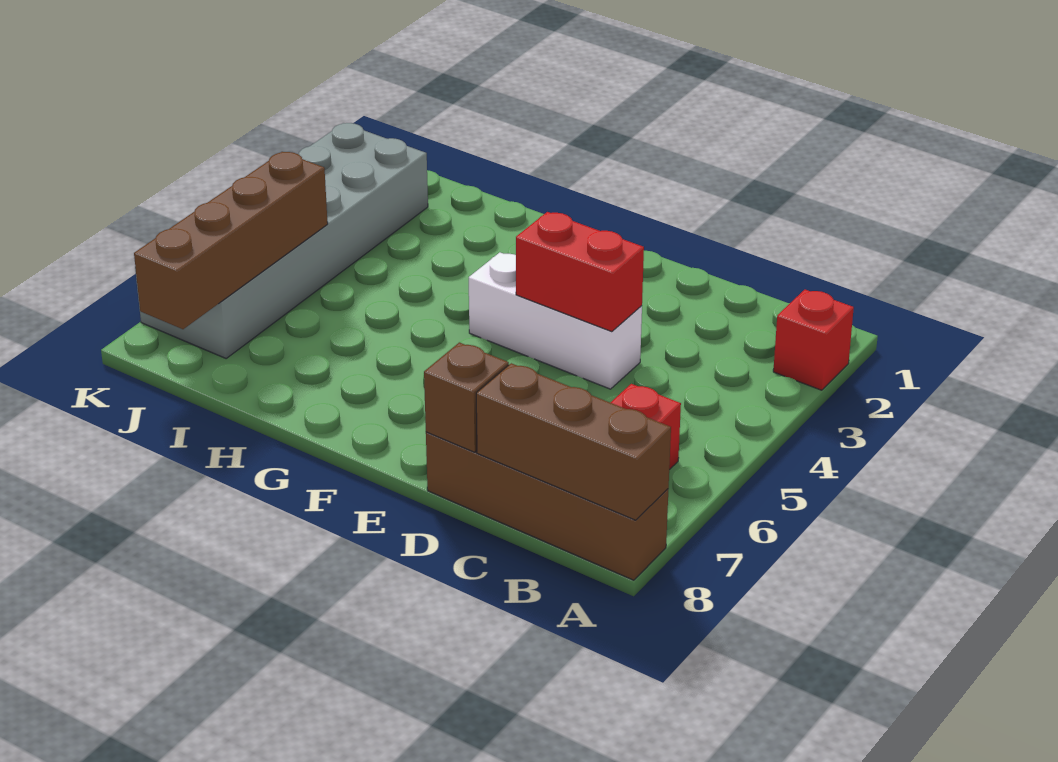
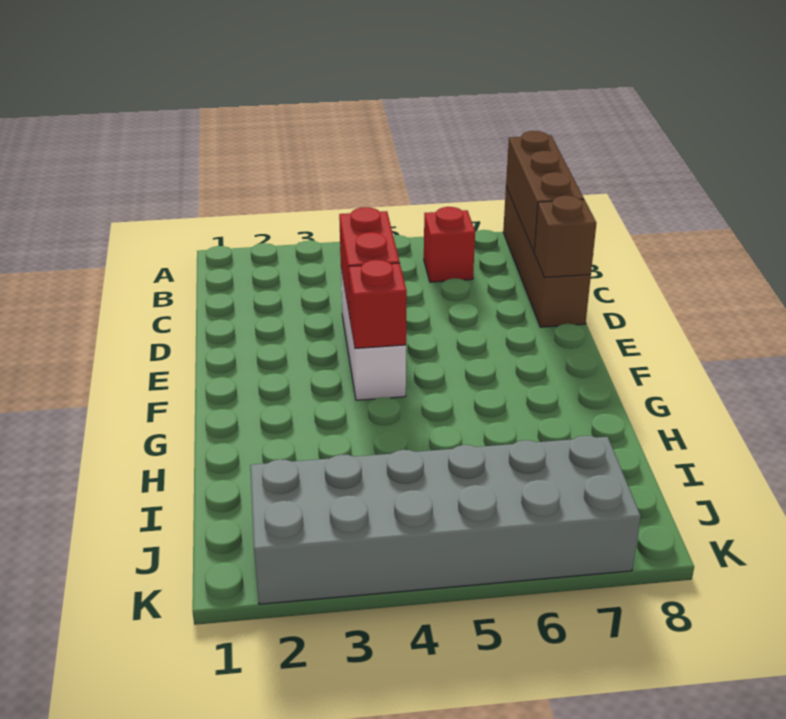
red 1x1 brick [773,290,854,390] -> red 1x1 brick moved to [349,260,407,348]
brown 1x4 brick [134,152,328,329] -> none

